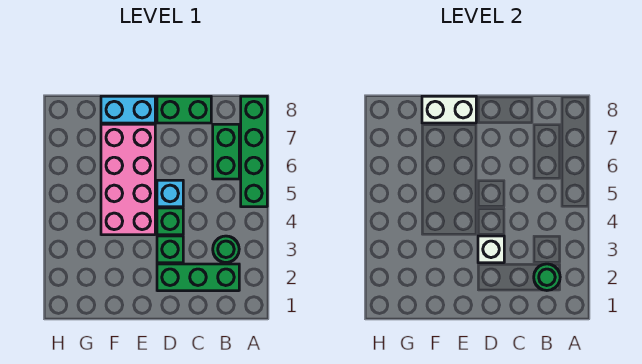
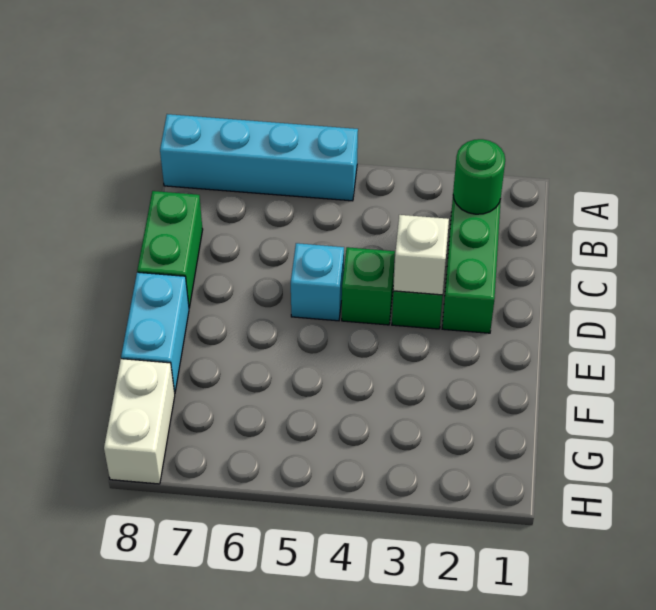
green 1x4 brick [241,96,267,207] -> cyan 1x4 brick [160,114,358,201]
green 1x1 round brick [213,236,239,263] -> none
green 1x2 brick [213,124,239,179] -> none
pink 2x4 brick [101,124,155,235] -> none
white 1x2 brick [422,96,476,123] -> white 1x2 brick moved to [104,359,175,484]

